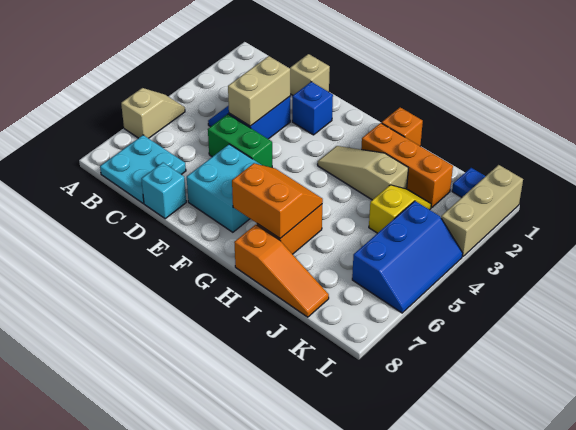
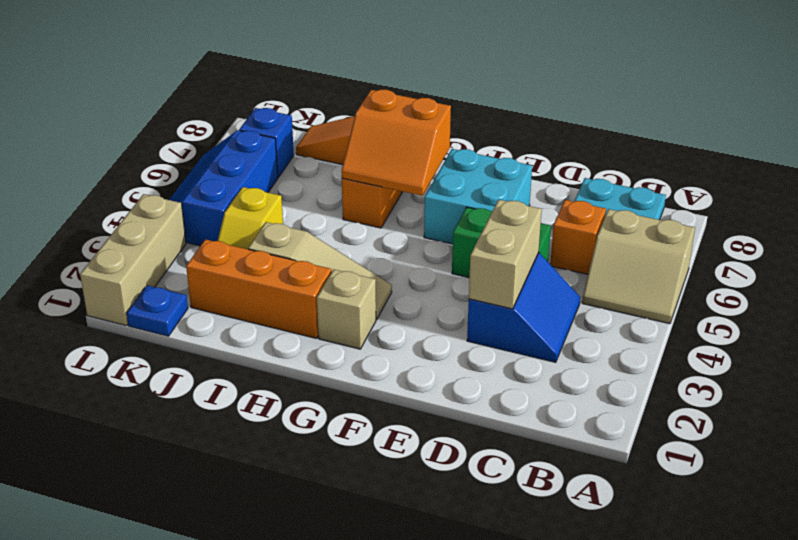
tan 1x2 slope [121,88,185,138] -> tan 2x2 slope [582,209,695,324]
tan 1x1 brick [290,54,330,95] -> tan 1x1 brick moved to [317,270,376,349]
cyan 1x1 brick [142,163,186,219] -> none
blue 1x1 brick [292,82,333,135] -> blue 1x1 brick moved to [239,108,294,177]
orange 1x1 brick [382,107,423,146] -> orange 1x1 brick moved to [550,200,606,274]

